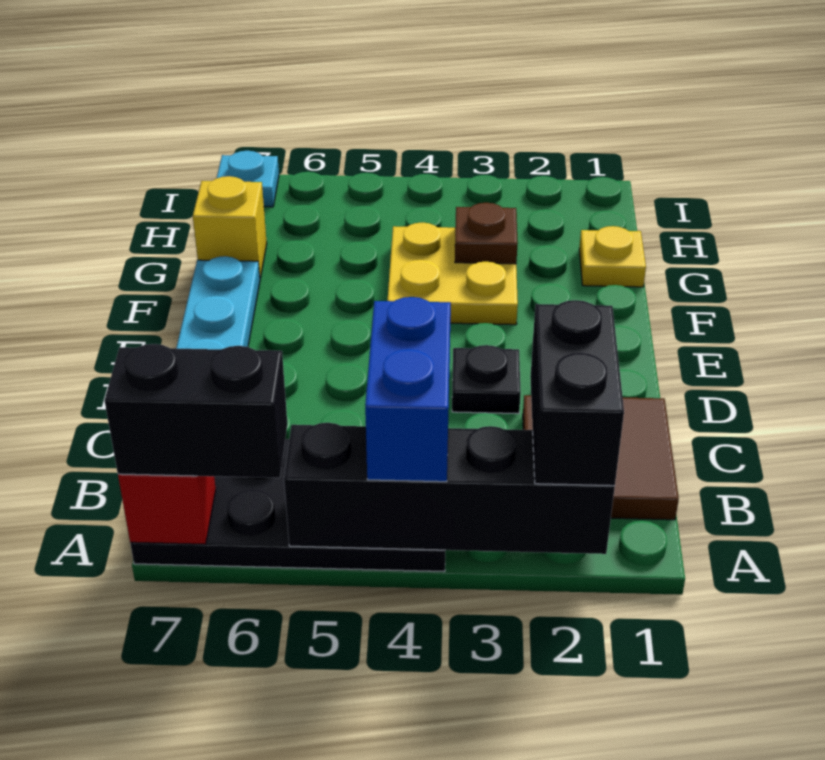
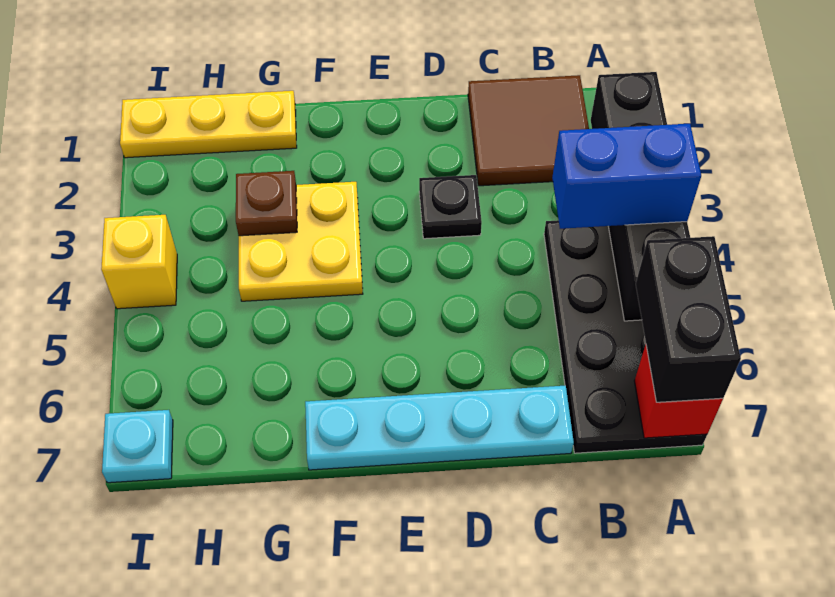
black 1x2 brick [530,300,624,486] -> none
yellow 1x1 plate [579,226,646,287] -> yellow 1x3 plate [120,91,297,158]
yellow 1x1 brick [193,176,267,278] -> yellow 1x1 brick moved to [101,215,177,309]

